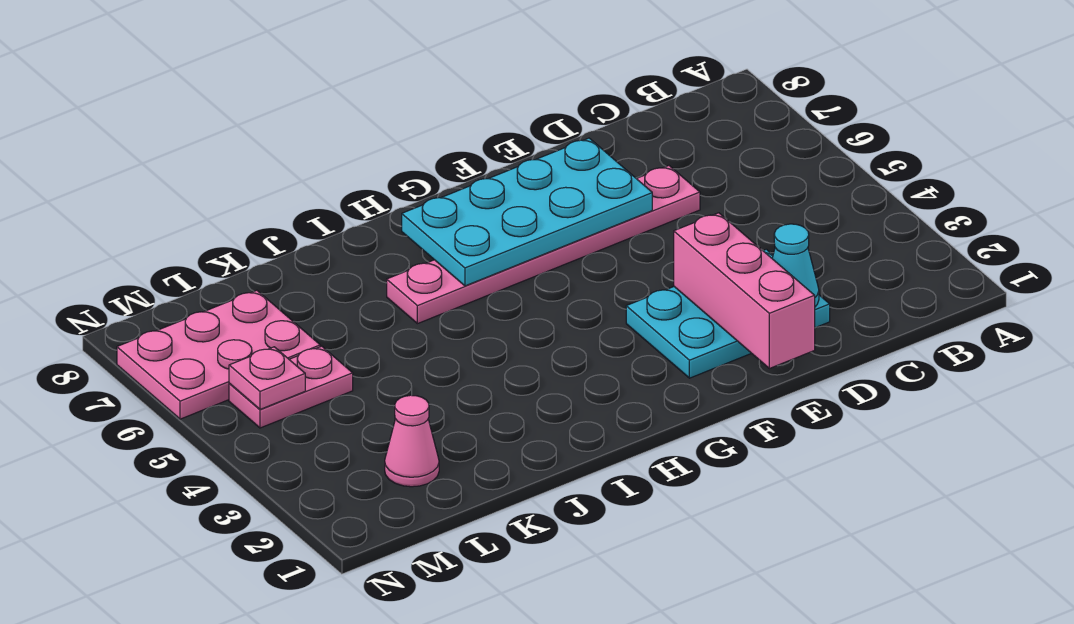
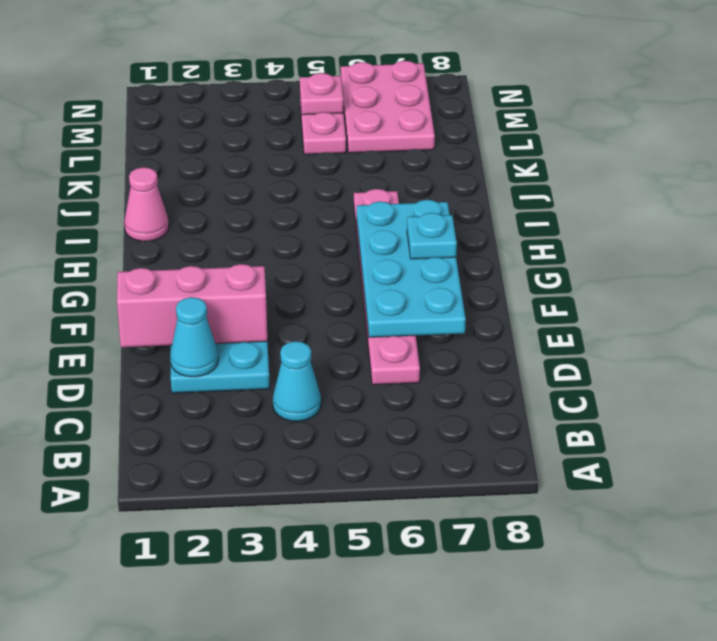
none -> cyan 1x1 cone [273,341,321,421]
none -> cyan 1x1 plate [407,213,457,259]
pink 1x1 cone [385,395,439,487] -> pink 1x1 cone moved to [124,167,169,241]

